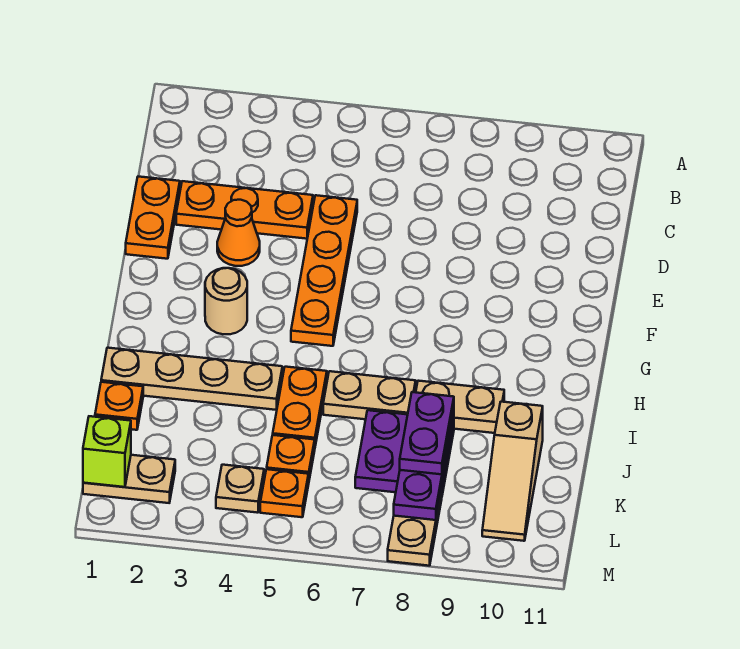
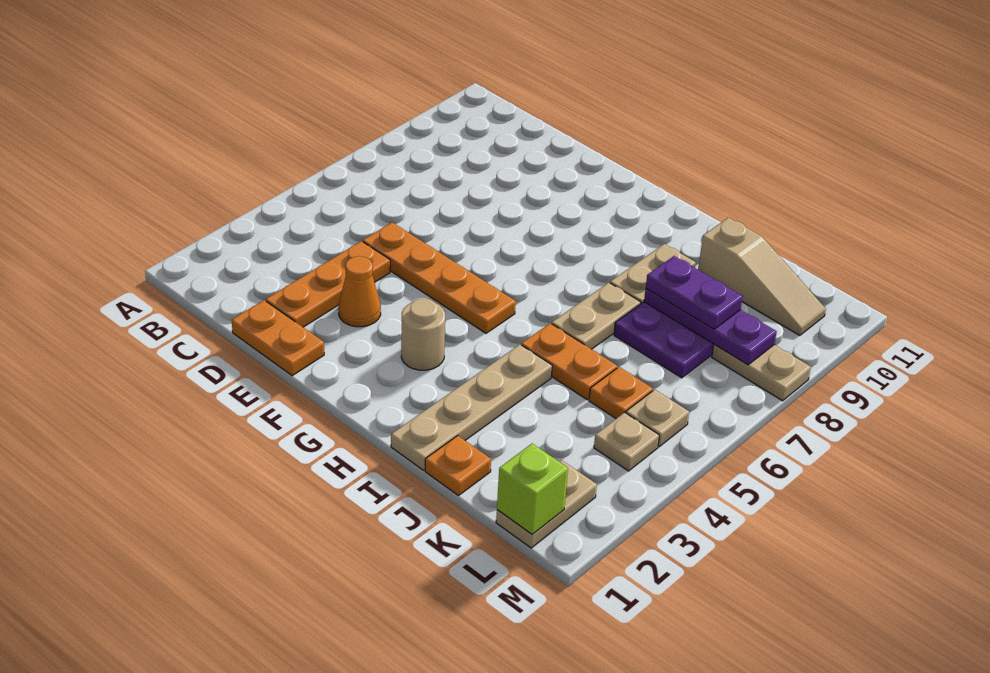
orange 1x1 plate [260,469,309,517] -> tan 1x1 plate [626,390,689,447]

